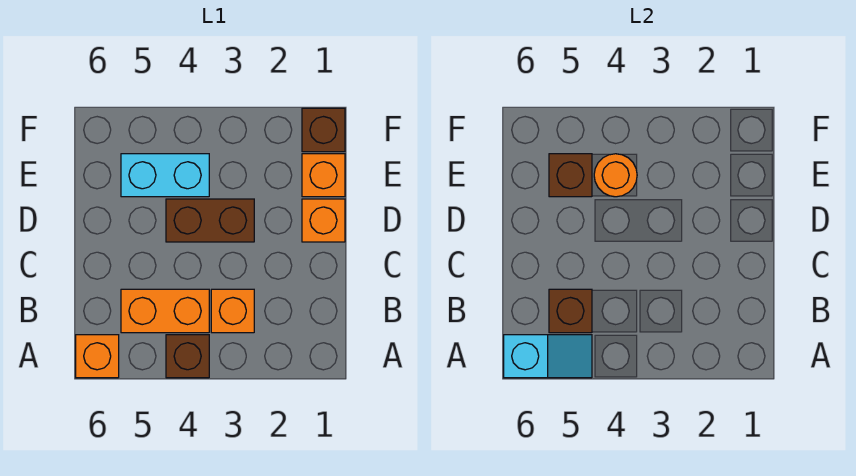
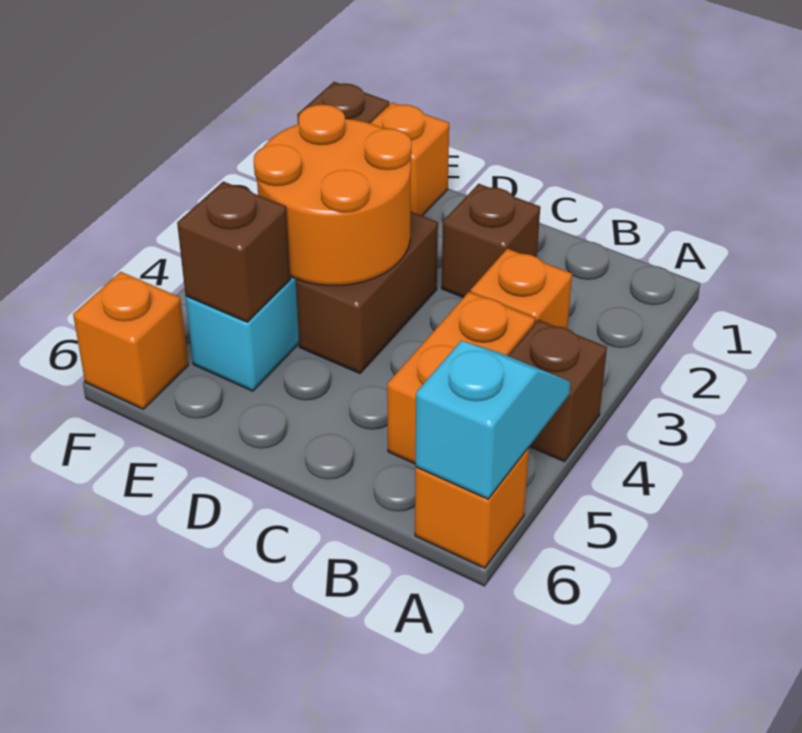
brown 1x1 brick [549,289,592,333] -> brown 1x1 brick moved to [442,184,540,298]
orange 1x1 brick [302,199,345,242] -> orange 1x1 brick moved to [73,272,188,409]
orange 1x1 round brick [594,154,637,197] -> orange 2x2 round brick [254,105,411,285]

